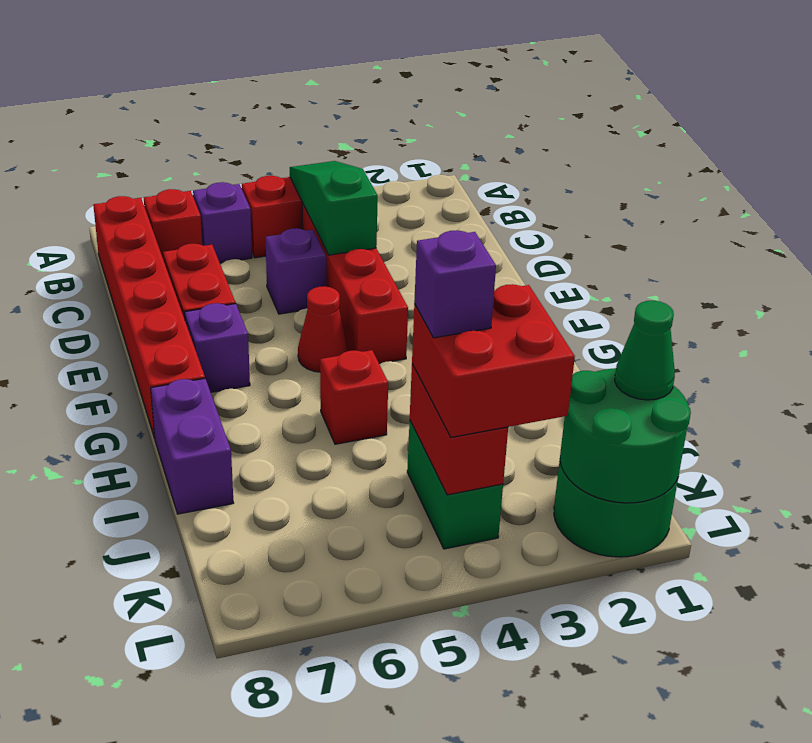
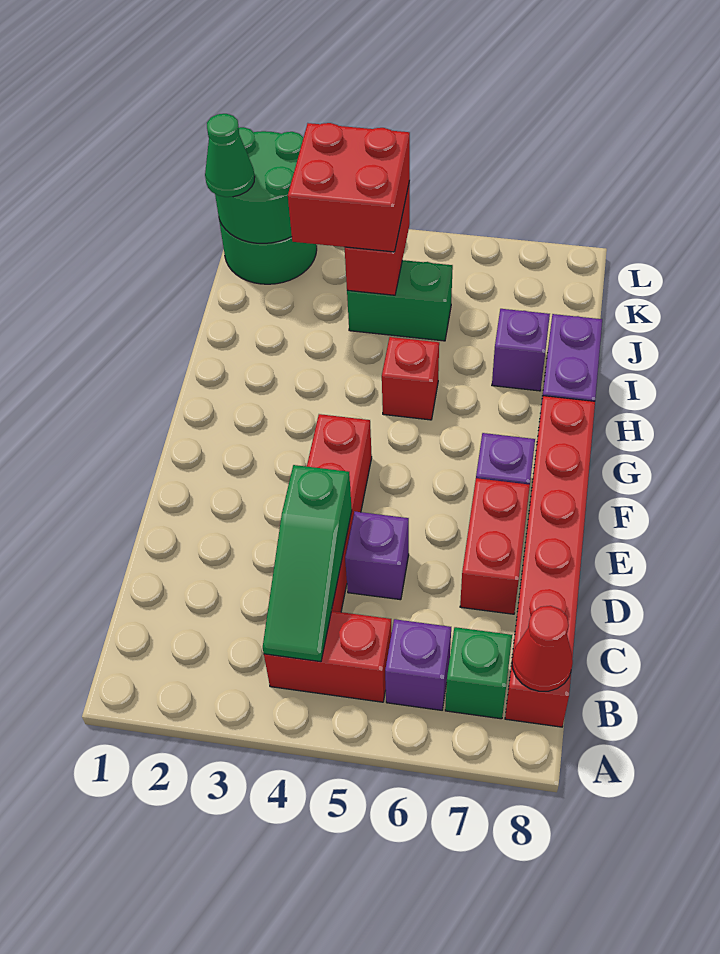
red 1x1 brick [144,189,202,260] -> green 1x1 brick [445,627,512,719]
red 1x1 cone [298,286,349,372] -> red 1x1 cone moved to [512,606,573,691]
green 1x2 brick [407,421,503,549] -> green 1x2 brick turned to [347,260,453,341]
purple 1x1 brick [414,230,496,338] -> purple 1x1 brick moved to [492,309,550,391]

